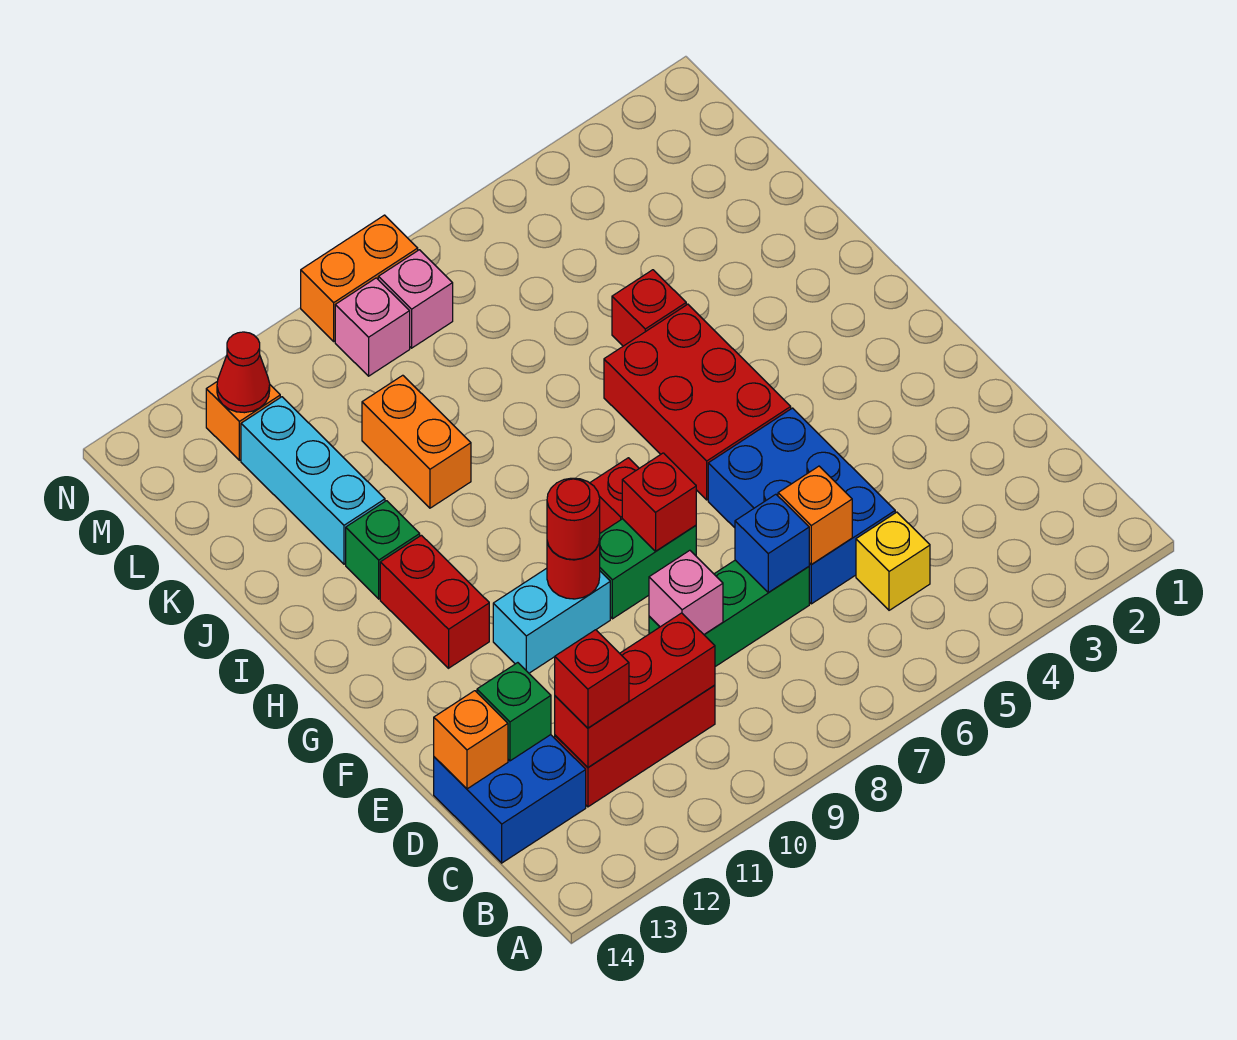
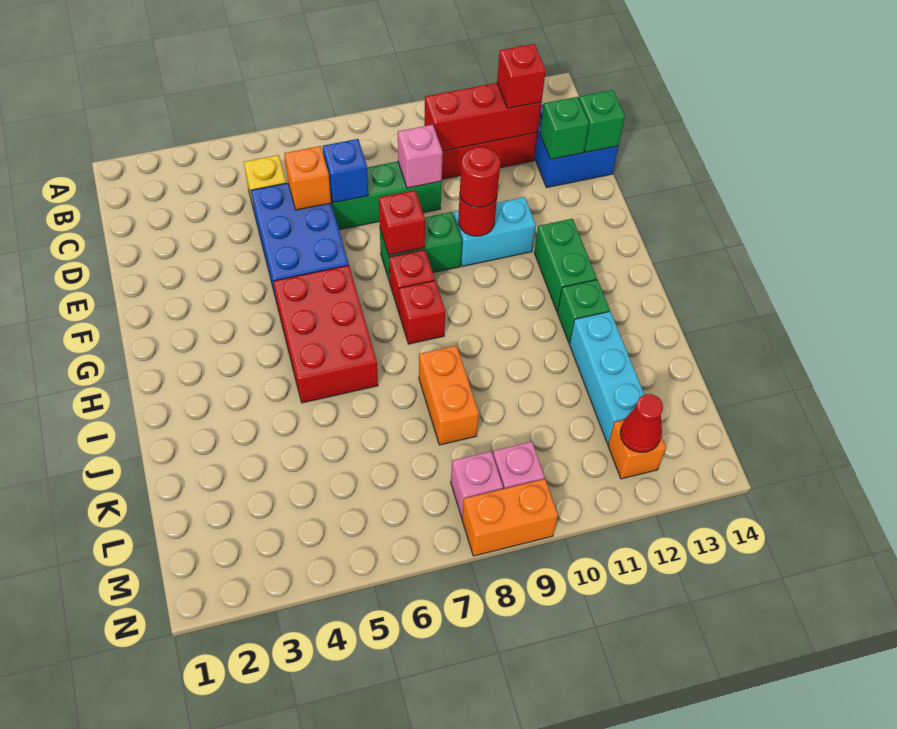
orange 1x1 brick [434,691,508,789] -> green 1x1 brick [579,90,625,152]
red 1x2 brick [380,535,489,668] -> green 1x2 brick [534,219,597,311]
red 1x1 brick [612,270,686,346] -> red 1x1 brick moved to [399,281,445,344]
orange 1x2 brick [362,375,471,508] -> orange 1x2 brick moved to [419,346,479,445]

